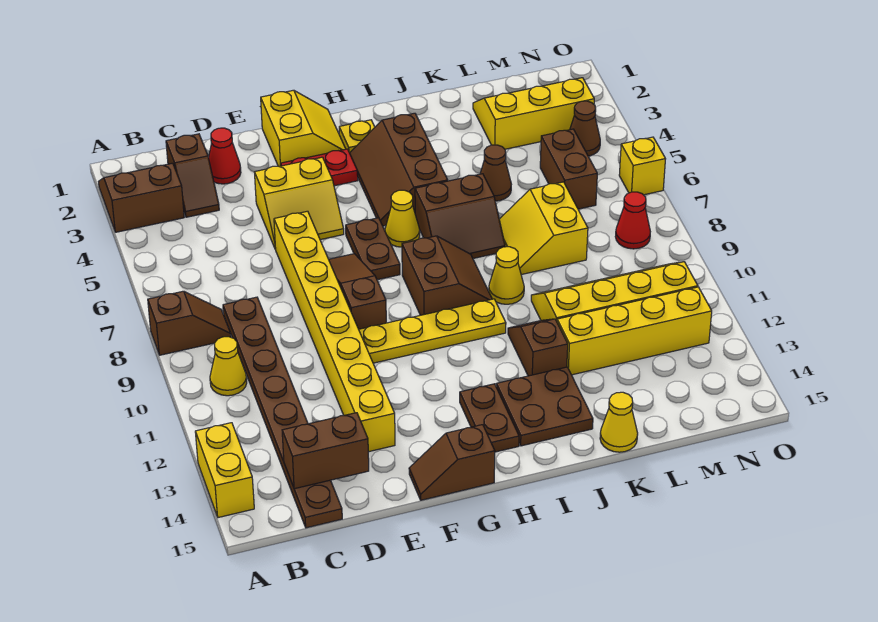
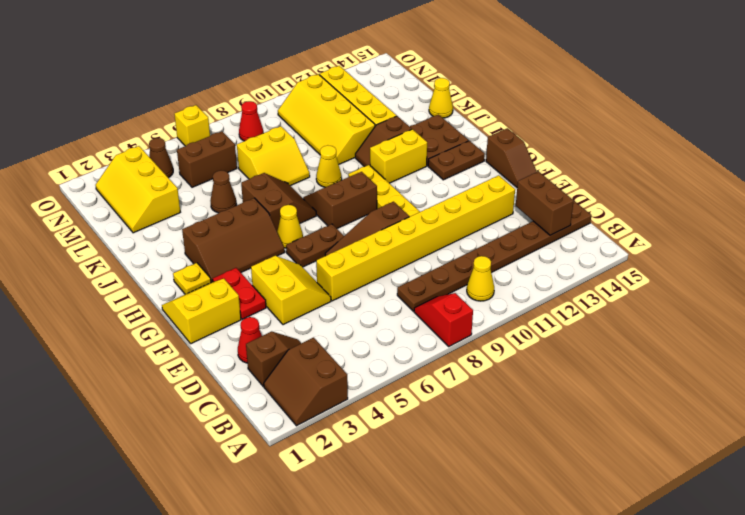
brown 1x2 slope [148,291,231,355] -> red 1x2 slope [414,293,473,346]
yellow 1x2 brick [195,423,254,518] -> yellow 1x2 brick moved to [370,129,427,183]

